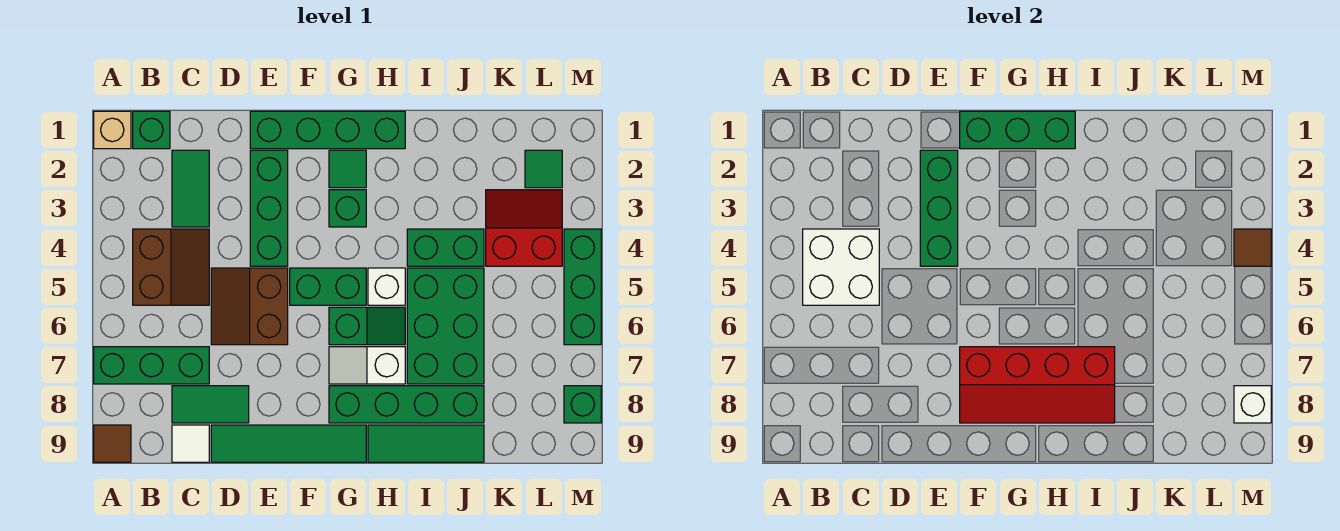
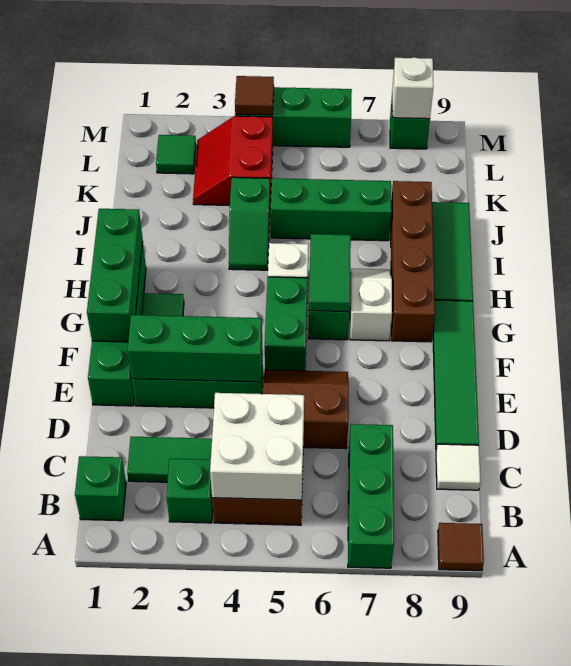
tan 1x1 brick [94,111,131,149] -> none
green 1x2 tile [172,386,249,423] -> green 1x2 tile moved to [309,234,351,312]
brown 2x2 slope [211,268,288,345] -> brown 2x2 slope turned to [263,370,349,449]
red 2x4 slope [960,347,1115,423] -> none
green 1x1 brick [329,190,366,227] -> green 1x1 brick moved to [166,459,213,523]
white 1x2 slope [329,347,405,384] -> white 1x2 slope turned to [350,269,392,341]
green 1x4 brick [329,386,484,423] -> brown 1x4 brick [391,181,435,342]
green 1x2 brick [407,229,484,266] -> green 1x2 slope [229,177,270,270]
green 2x3 brick [407,268,484,384] -> green 1x3 brick [271,178,391,241]

